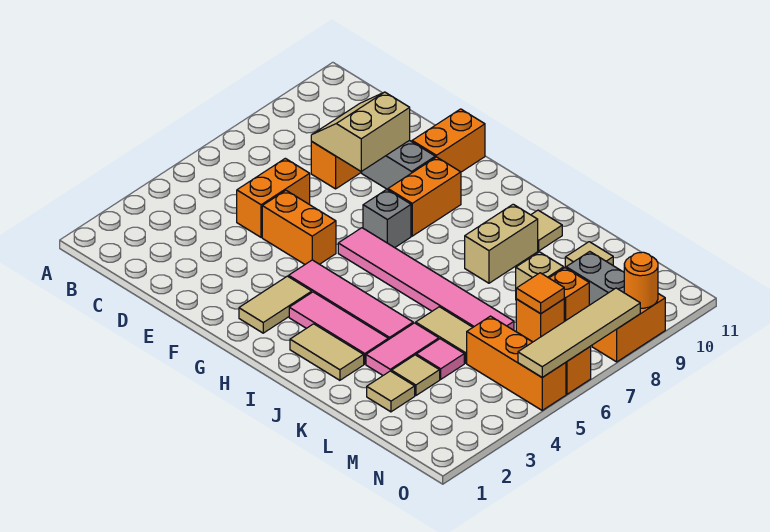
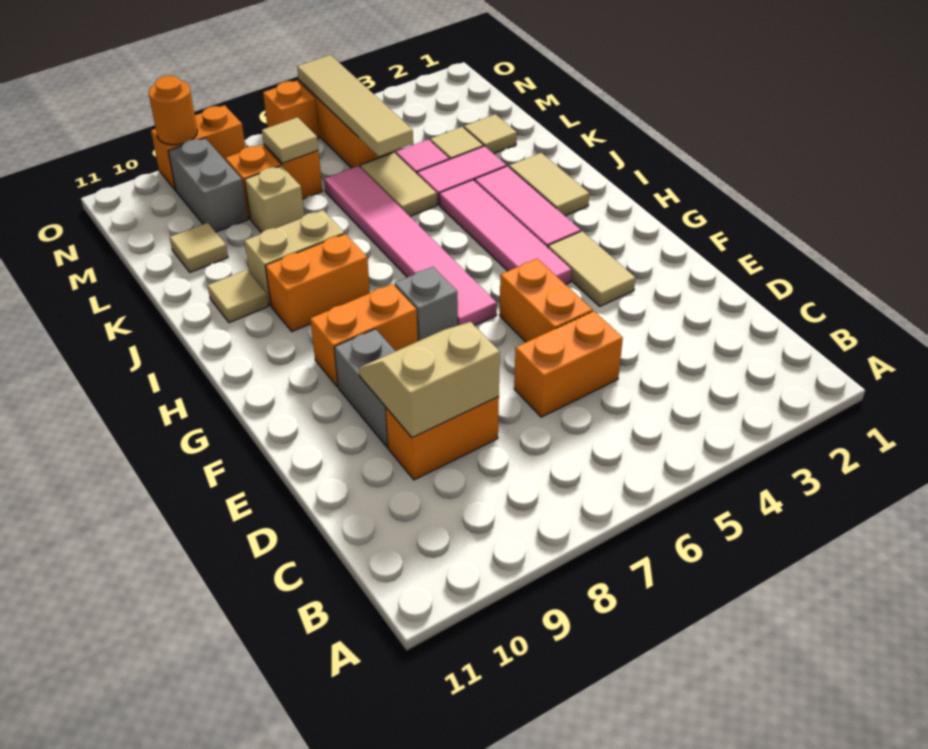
tan 2x2 slope [311,92,410,172] -> tan 2x2 slope turned to [359,322,500,438]
orange 1x2 brick [412,109,485,172] -> orange 1x2 brick moved to [265,234,370,332]
tan 1x2 tile [239,276,312,333] -> tan 1x2 tile turned to [548,231,635,306]
orange 1x1 tile [516,273,564,314] -> tan 1x1 tile [262,117,318,163]
tan 1x4 tile [518,288,640,377] -> tan 1x4 tile turned to [297,55,413,156]

